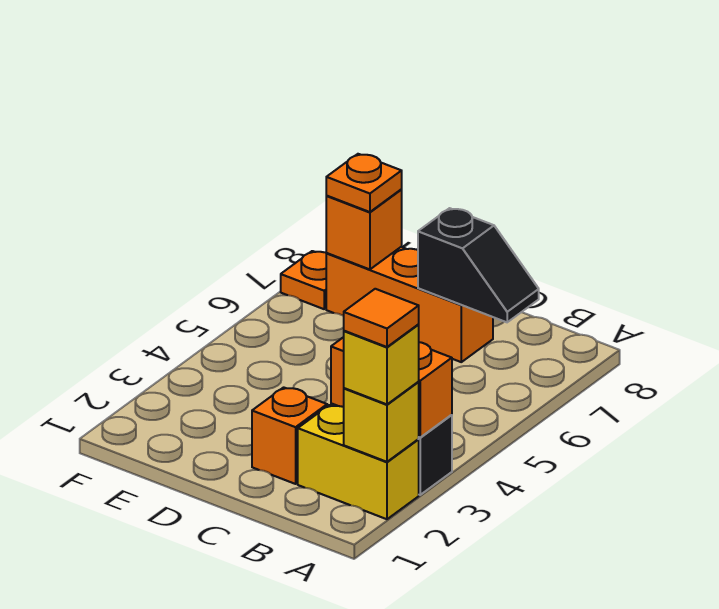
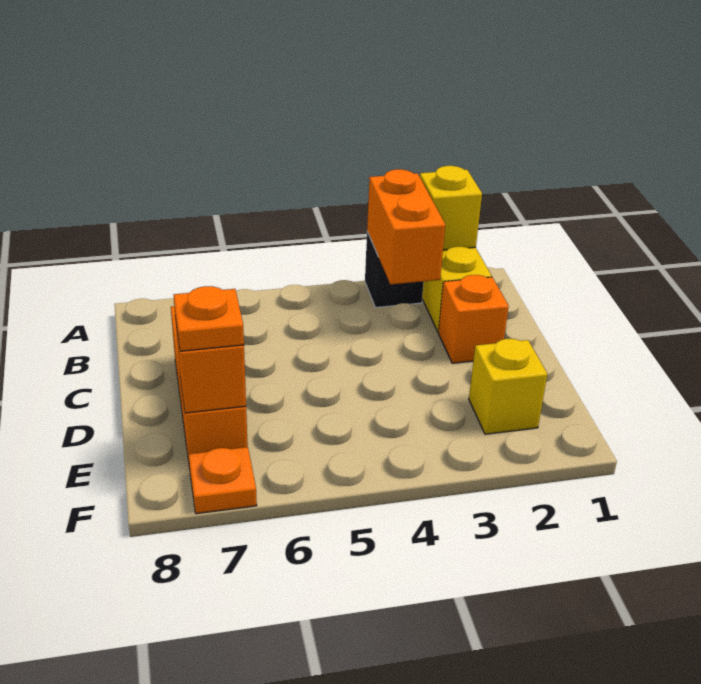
yellow 1x1 brick [344,325,419,404] -> yellow 1x1 brick moved to [469,339,547,434]
orange 1x1 tile [344,289,419,347] -> none
black 1x2 slope [418,208,539,322] -> none

